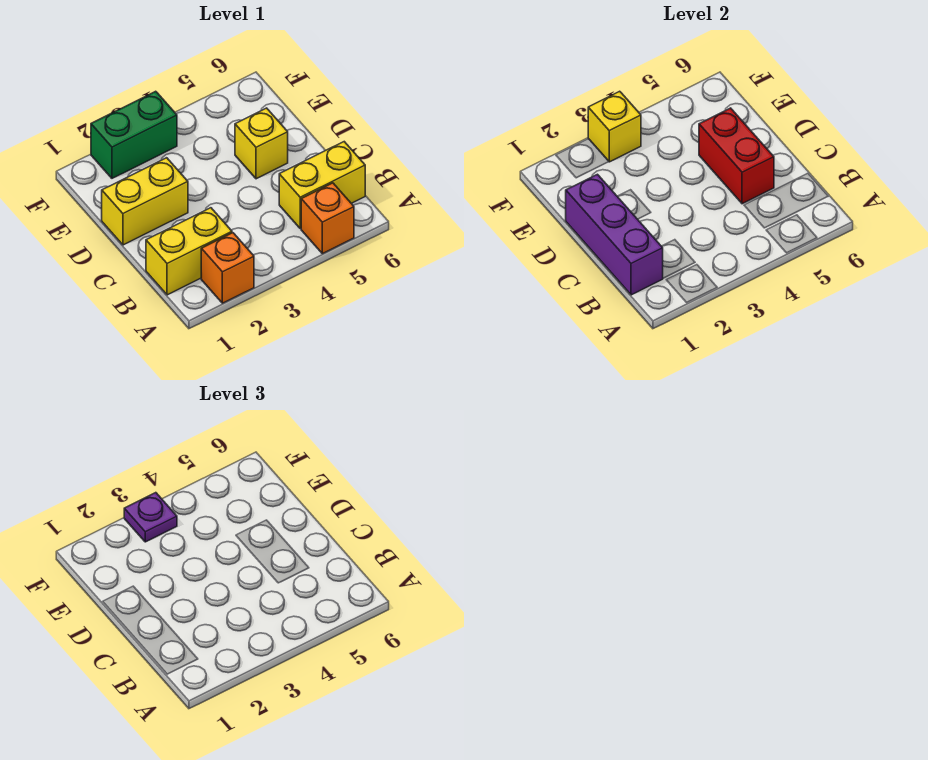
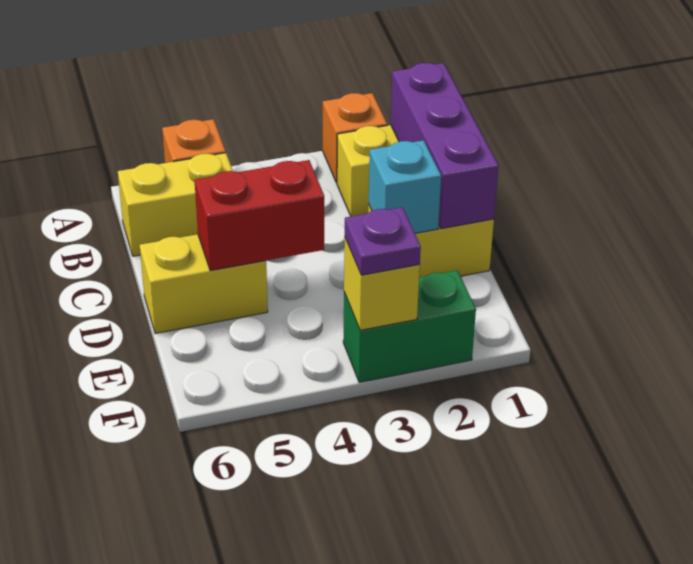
red 1x2 brick [699,108,774,204] -> red 1x2 brick turned to [195,160,324,271]
none -> cyan 1x1 brick [369,140,441,233]
yellow 1x1 brick [235,108,288,179] -> yellow 1x2 brick [140,234,268,334]

